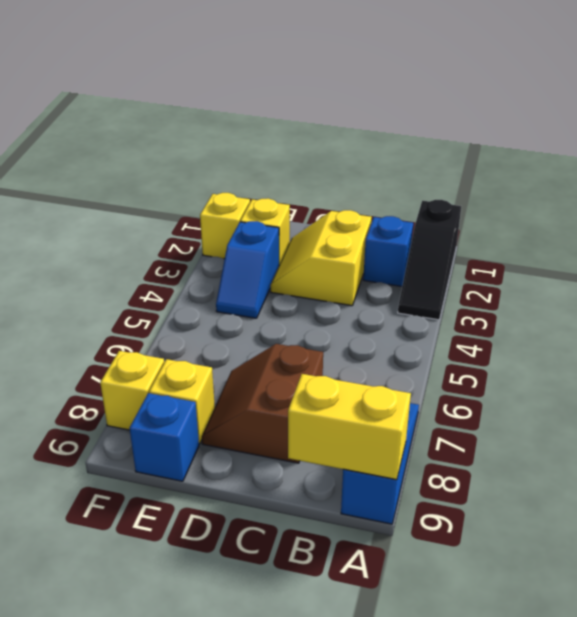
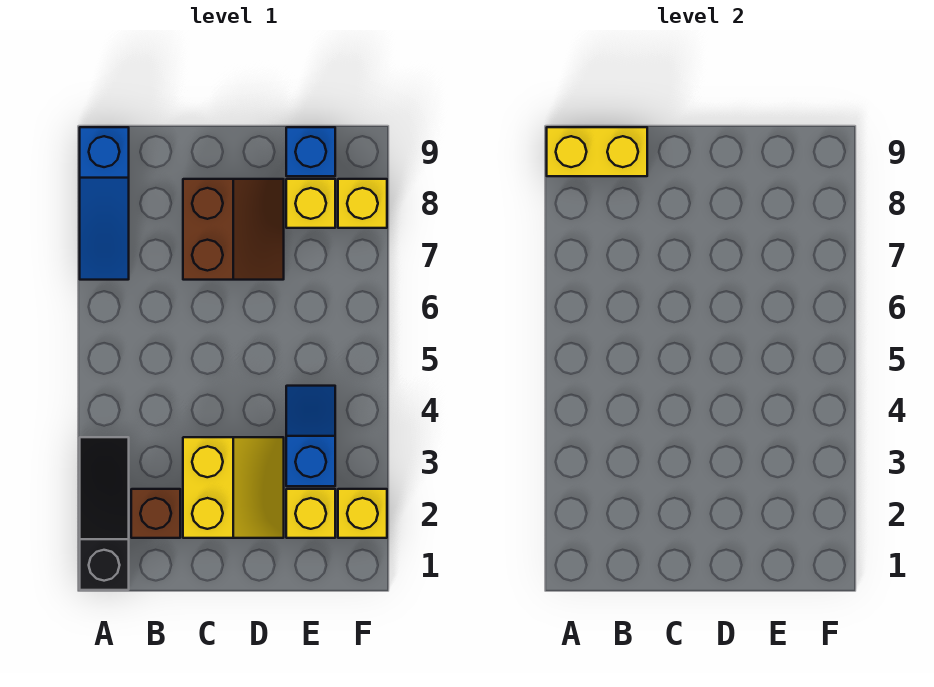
blue 1x1 brick [363,216,413,287] -> brown 1x1 brick [131,489,180,538]

